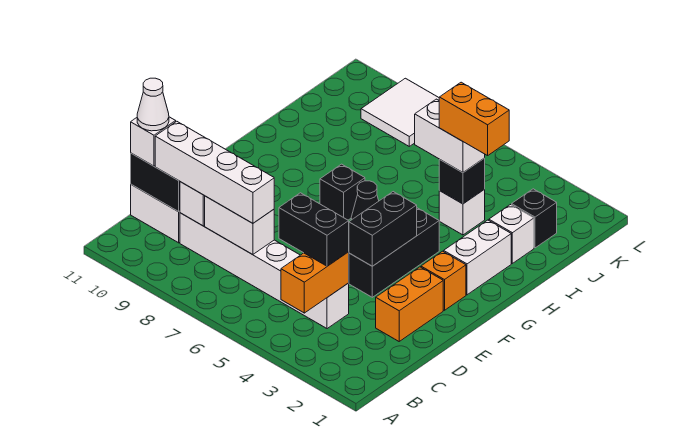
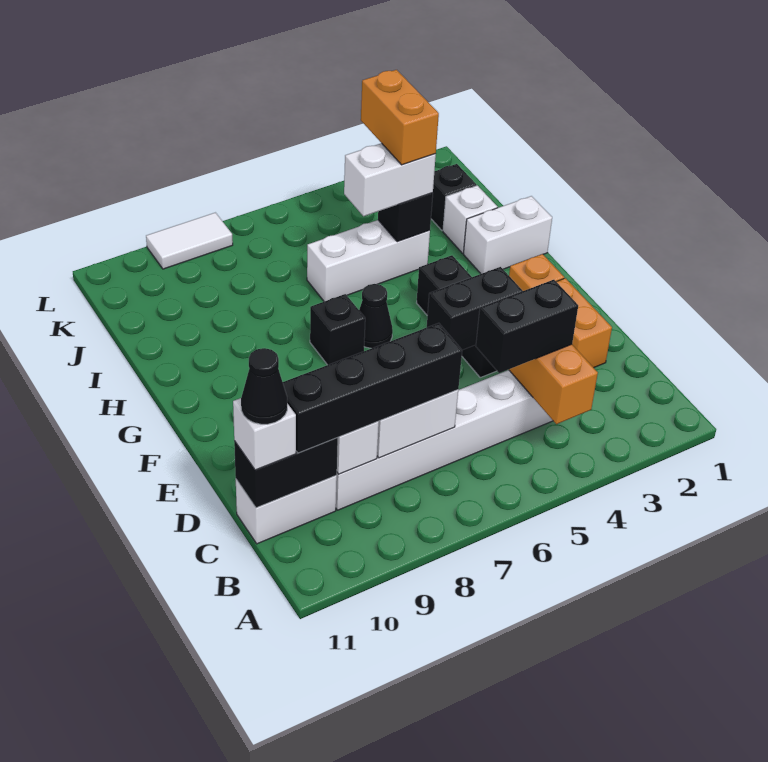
white 1x4 brick [155,121,274,223] -> black 1x4 brick [283,323,462,453]
white 1x1 cone [137,78,169,131] -> black 1x1 cone [241,348,287,424]
black 1x2 brick [349,192,417,266] -> black 1x2 brick turned to [427,267,522,350]
white 1x2 brick [444,220,511,295] -> white 1x2 brick turned to [463,196,552,274]
orange 1x2 brick [439,82,509,156] -> orange 1x2 brick turned to [361,70,439,165]
white 1x1 brick [439,190,485,235] -> white 1x3 brick [307,220,430,301]
white 2x2 tile [361,78,439,146] -> white 1x2 tile [146,213,233,269]

